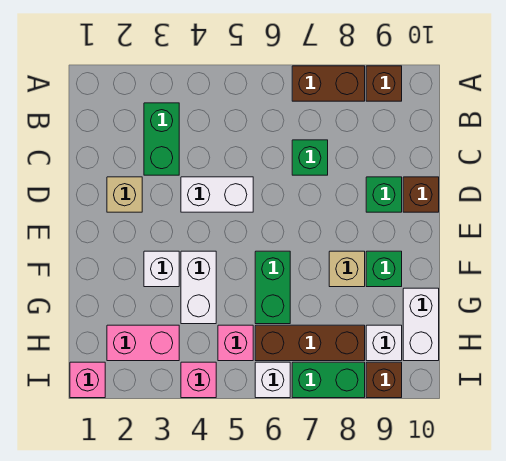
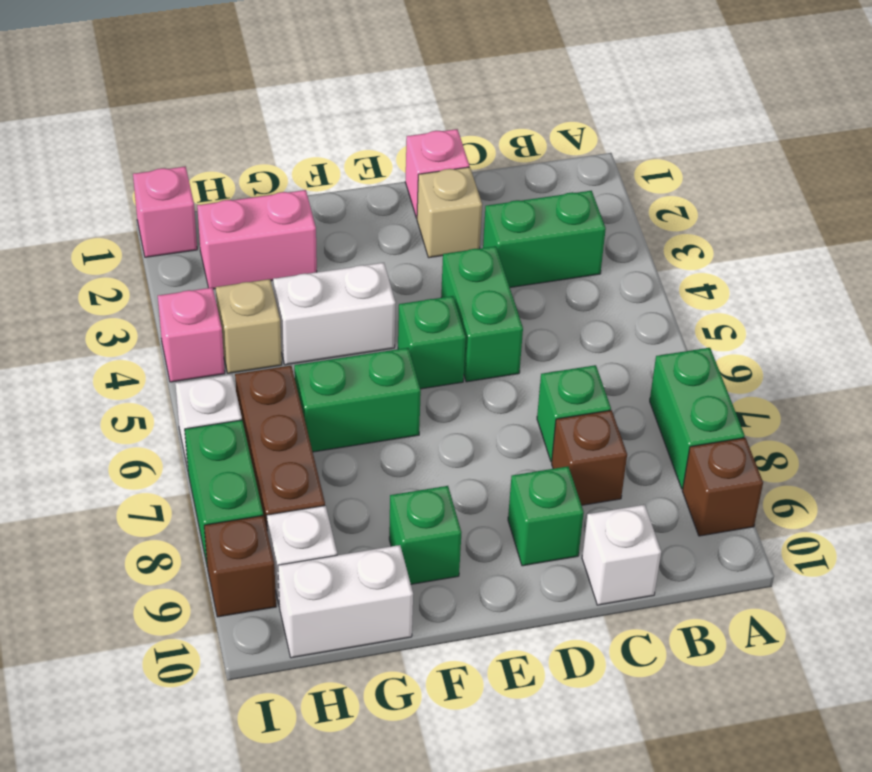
brown 1x2 brick [292,66,365,101] -> green 1x2 brick [650,348,745,489]
white 1x2 brick [181,177,253,212] -> green 1x2 brick [441,246,523,382]
brown 1x1 brick [403,177,439,212] -> brown 1x1 brick moved to [552,410,627,505]
none -> green 1x1 brick [398,296,466,389]
white 1x1 brick [144,251,179,287] -> white 1x1 brick moved to [582,505,661,605]
tan 1x1 brick [329,251,365,287] -> tan 1x1 brick moved to [216,279,282,373]
pink 1x2 brick [107,325,179,361] -> pink 1x2 brick turned to [197,190,317,289]
pink 1x1 brick [218,325,253,361] -> pink 1x1 brick moved to [405,129,469,218]

